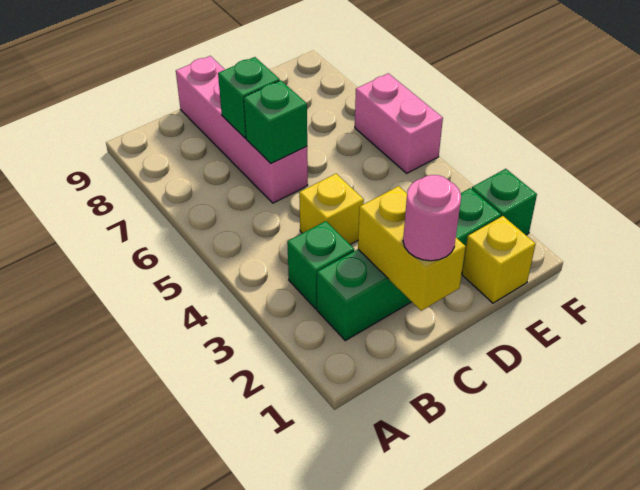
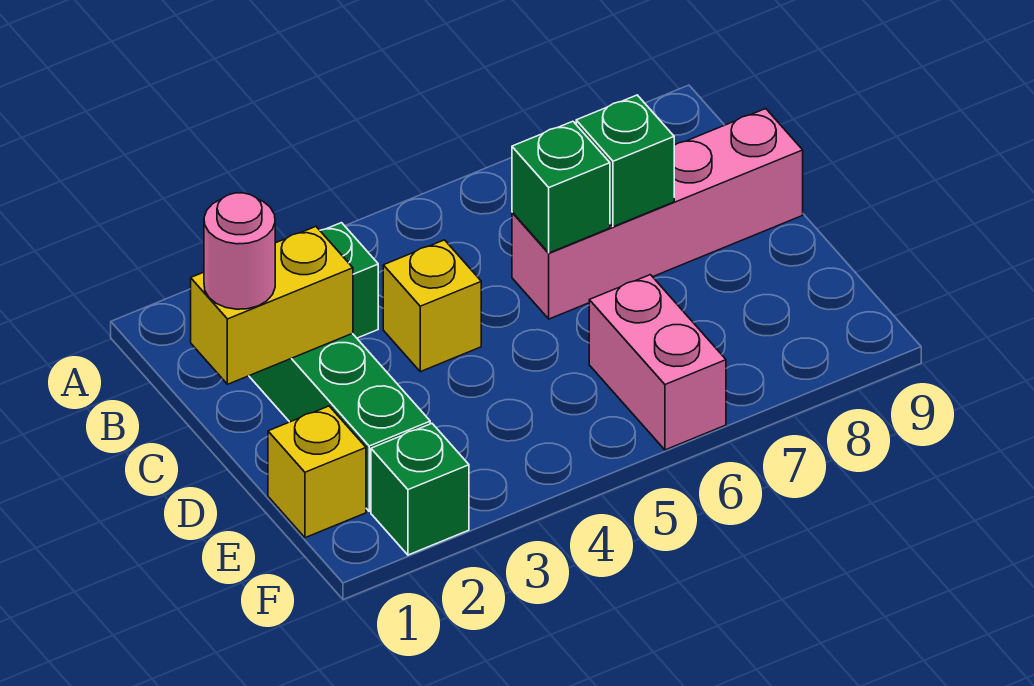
pink 1x2 brick [355,73,443,173] -> pink 1x2 brick turned to [589,275,726,450]

